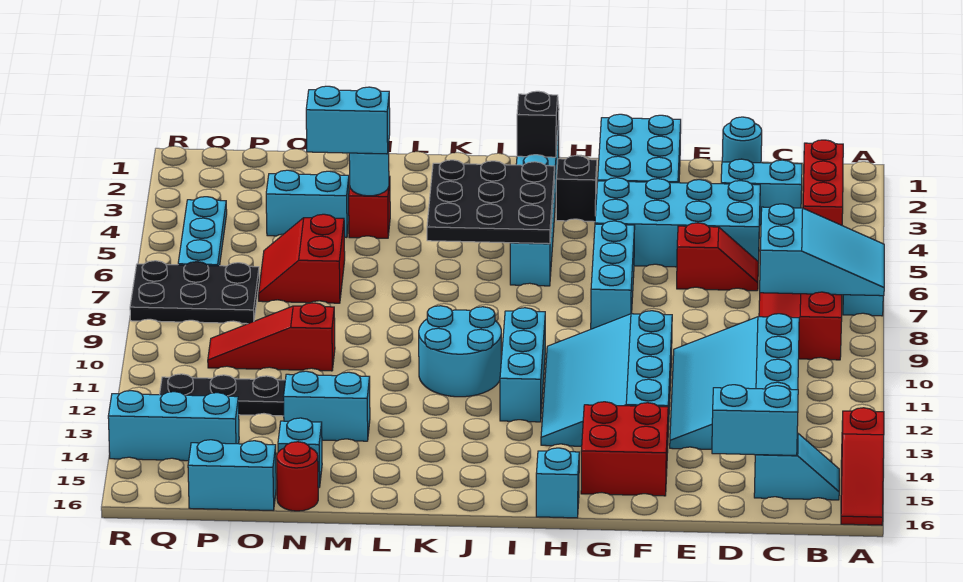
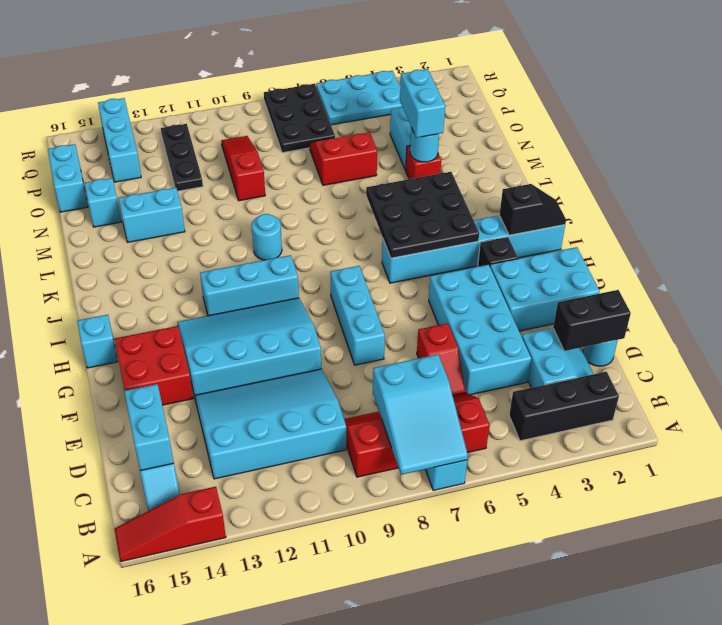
red 1x3 brick [803,140,843,225] -> black 1x3 brick [509,372,619,441]
none -> black 1x2 brick [553,290,631,351]
cyan 1x3 brick [591,221,635,329] -> cyan 1x3 brick turned to [330,266,385,365]
cyan 2x2 round brick [419,306,501,397] -> cyan 1x1 round brick [252,214,282,260]
cyan 1x2 brick [284,371,370,441] -> cyan 1x2 brick turned to [119,188,185,242]
red 1x1 round brick [276,442,318,511] -> none
cyan 1x3 plate [178,197,227,266] -> cyan 2x3 plate [316,71,402,125]

